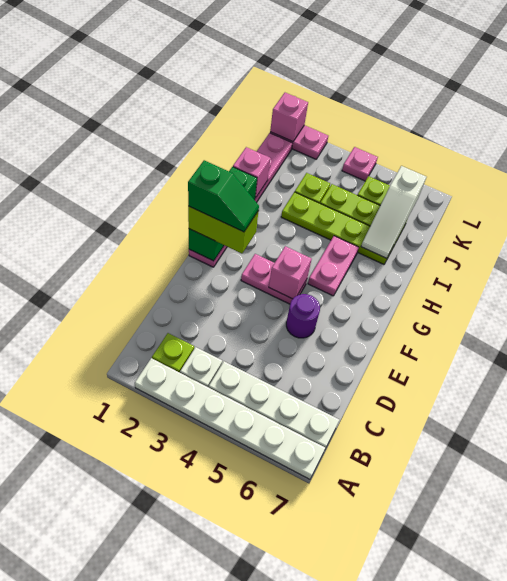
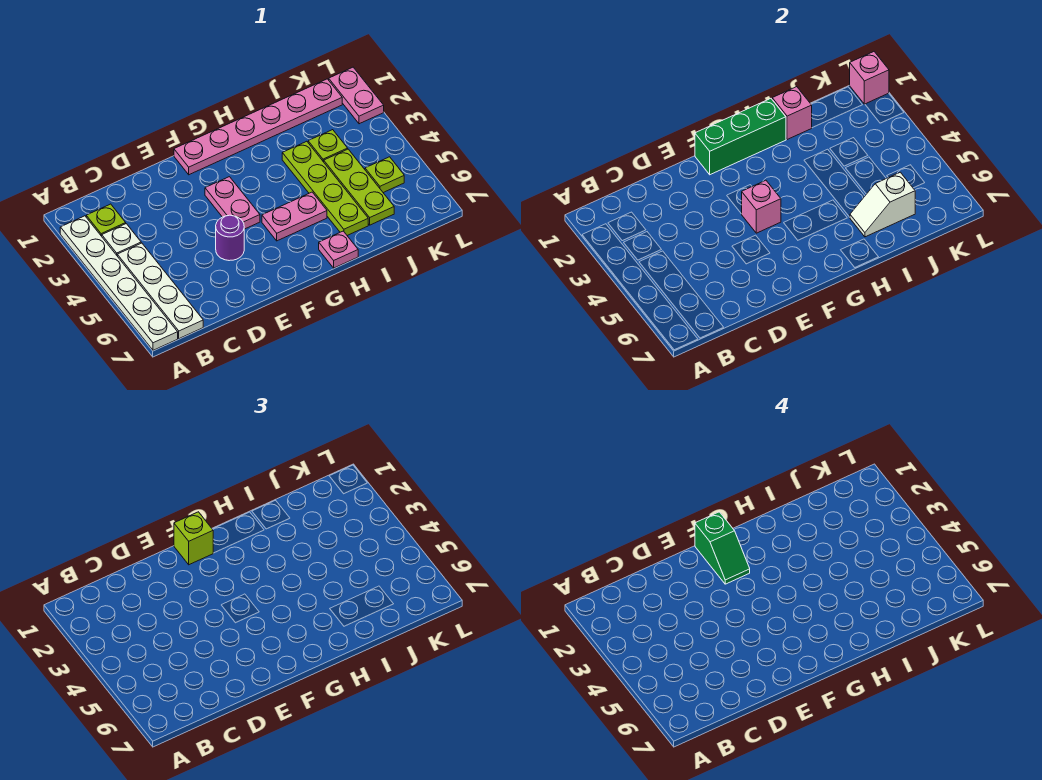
lime 1x2 brick [188,206,258,253] -> lime 1x1 brick [174,512,213,565]
white 1x3 slope [361,166,426,258] -> white 1x2 slope [850,172,915,237]
pink 1x1 plate [342,147,378,181] -> pink 1x1 plate moved to [319,231,358,268]

